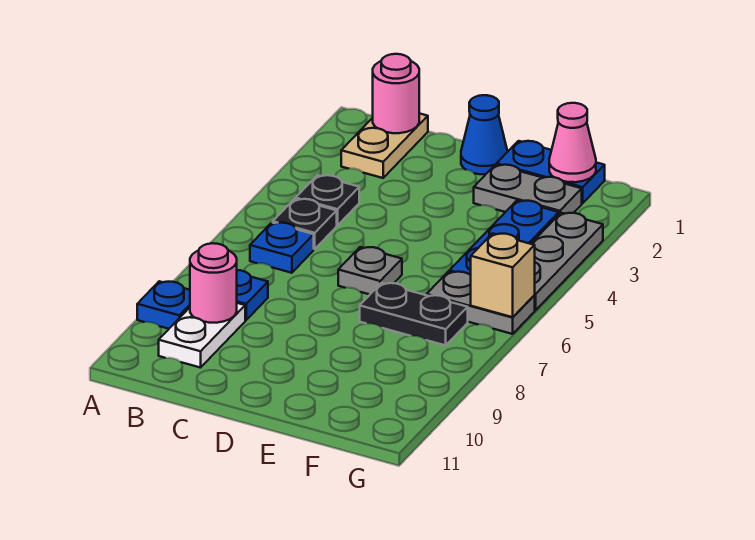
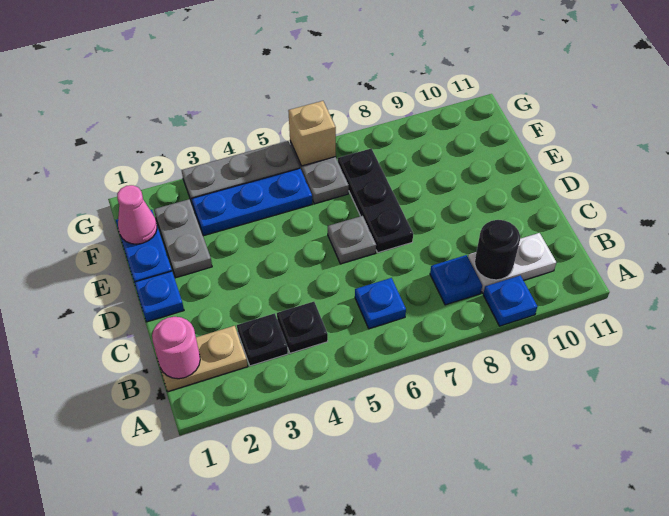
black 1x1 plate [273,199,337,249] -> black 1x1 plate moved to [237,313,288,366]
pink 1x1 round brick [190,243,237,323] -> black 1x1 round brick [475,220,520,280]
blue 1x1 cone [461,95,508,174] -> blue 1x1 plate [134,271,184,322]
black 1x2 plate [360,283,468,345] -> black 1x3 plate [338,149,413,253]

